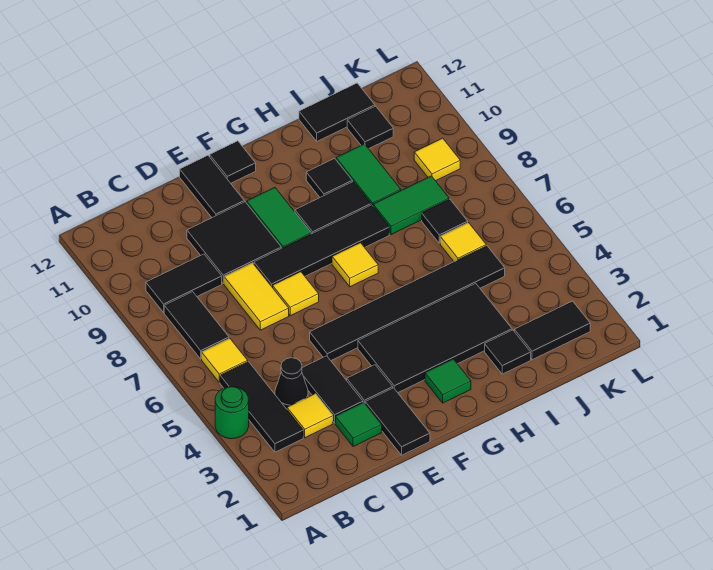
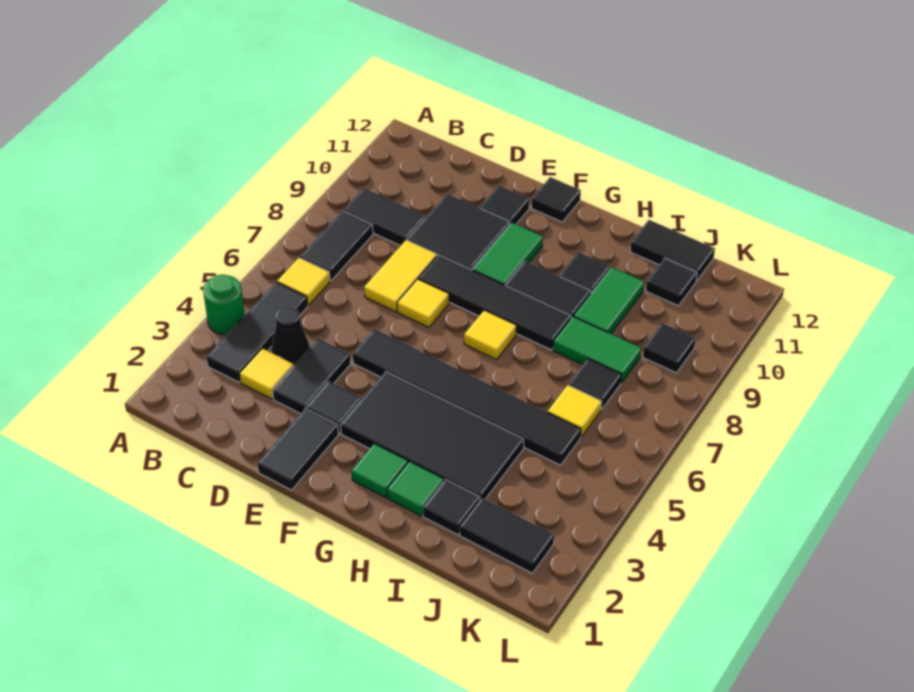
green 1x1 tile [335,402,382,447] -> green 1x1 tile moved to [387,461,443,516]
black 1x2 tile [180,155,244,218] -> black 1x1 tile [480,186,529,224]
yellow 1x1 tile [414,138,460,181] -> black 1x1 tile [643,323,696,373]

